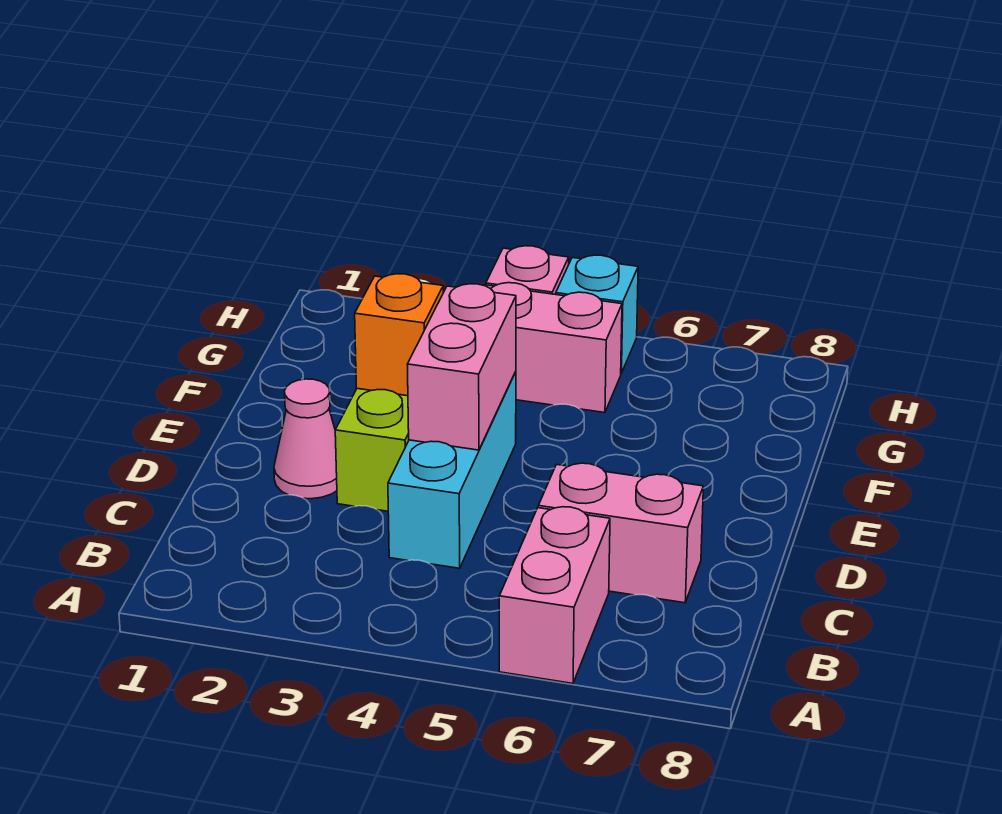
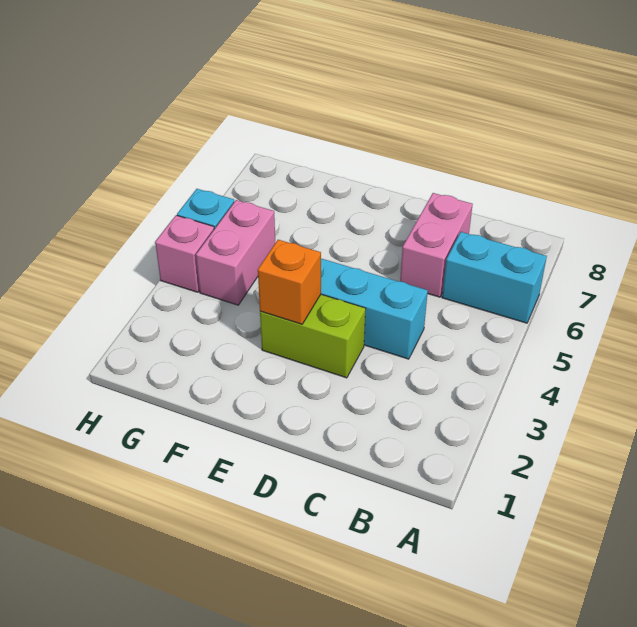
pink 1x2 brick [499,507,610,683] -> cyan 1x2 brick [442,232,547,323]
pink 1x1 cone [274,379,337,499] -> none
pink 1x2 brick [407,284,516,450] -> none

